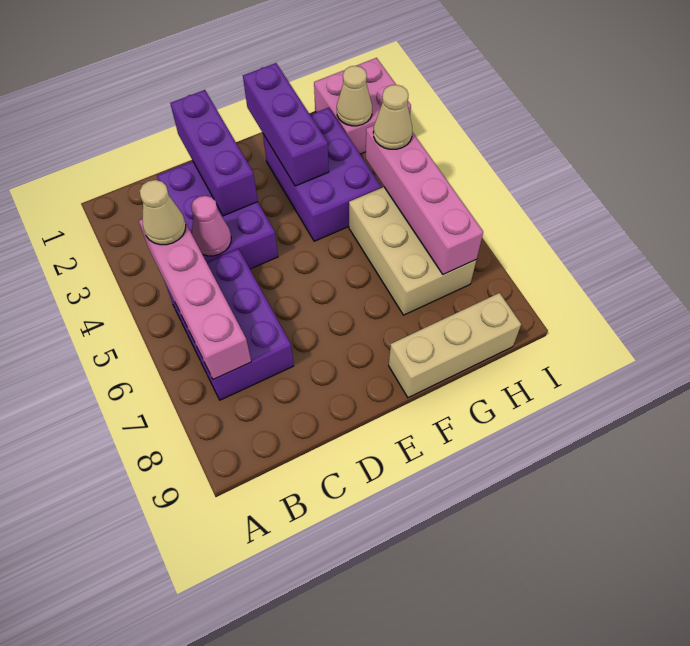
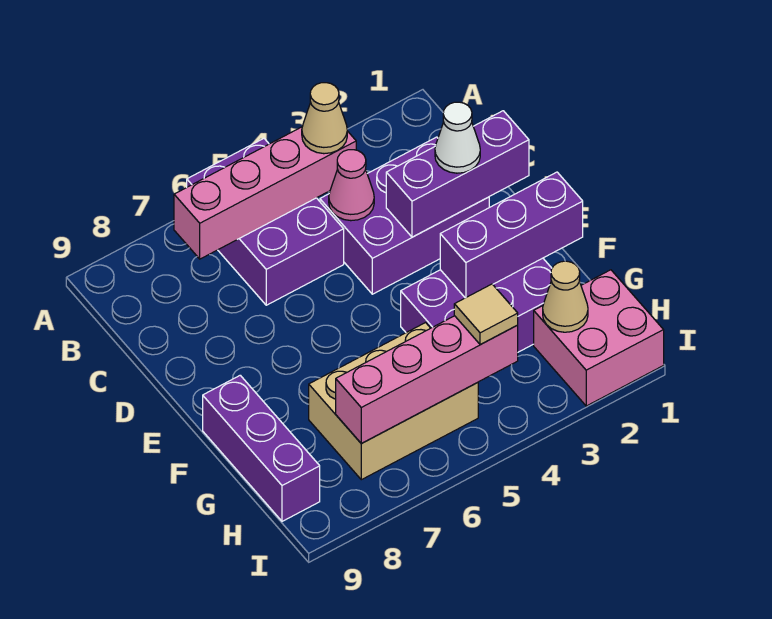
purple 2x3 brick [165,249,294,400] -> purple 2x3 brick turned to [187,139,344,305]
none -> white 1x1 cone [435,102,480,173]
tan 1x3 brick [389,293,521,398] -> purple 1x3 brick [203,375,320,521]
tan 1x1 cone [373,85,412,149] -> tan 1x1 tile [454,284,518,344]

